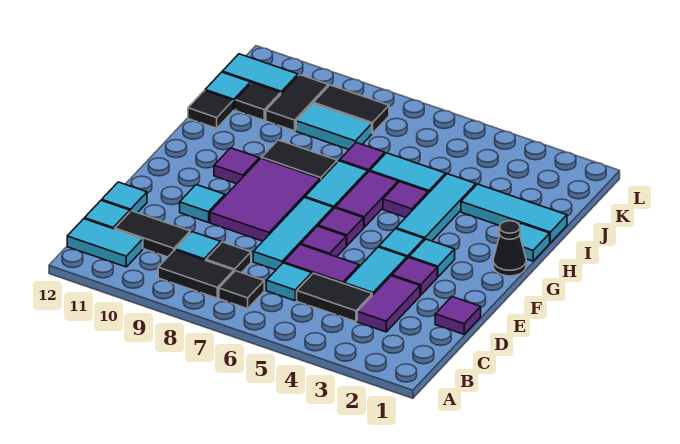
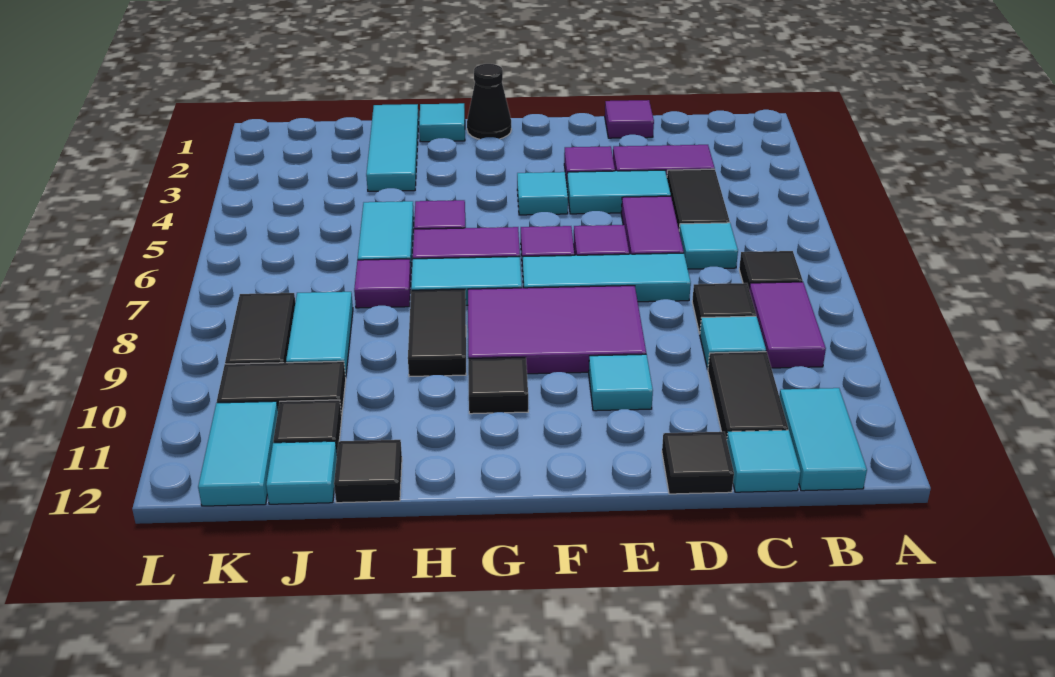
black 1x2 tile [158,250,234,298] -> purple 1x2 tile [749,282,826,368]
cyan 1x1 tile [102,182,147,213] -> black 1x1 tile [662,432,734,494]
cyan 1x1 tile [409,239,455,277] -> none
cyan 1x3 tile [396,174,476,241] -> none
purple 1x1 tile [214,148,259,184] -> black 1x1 tile [468,357,528,414]

